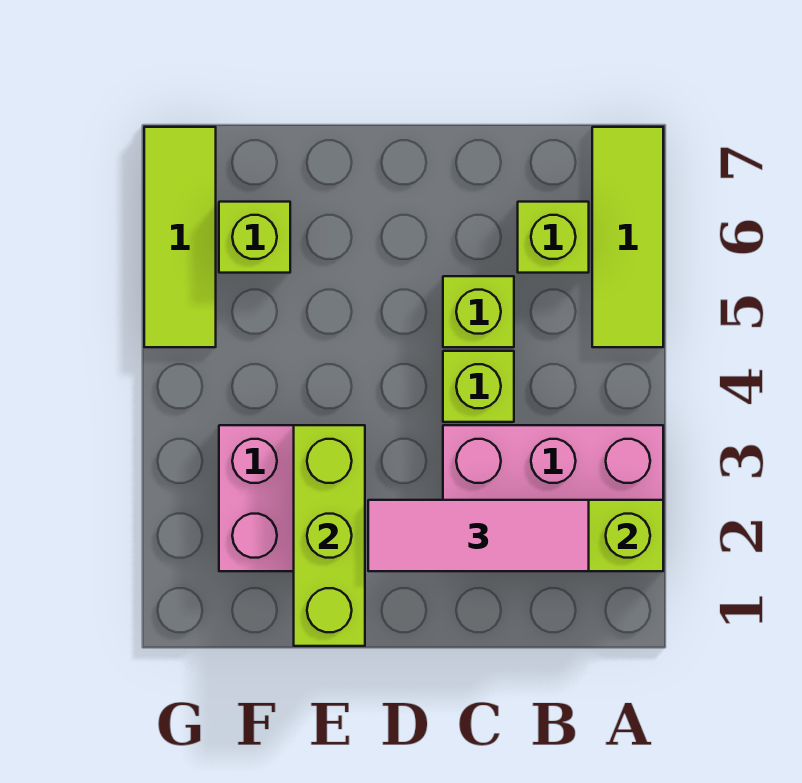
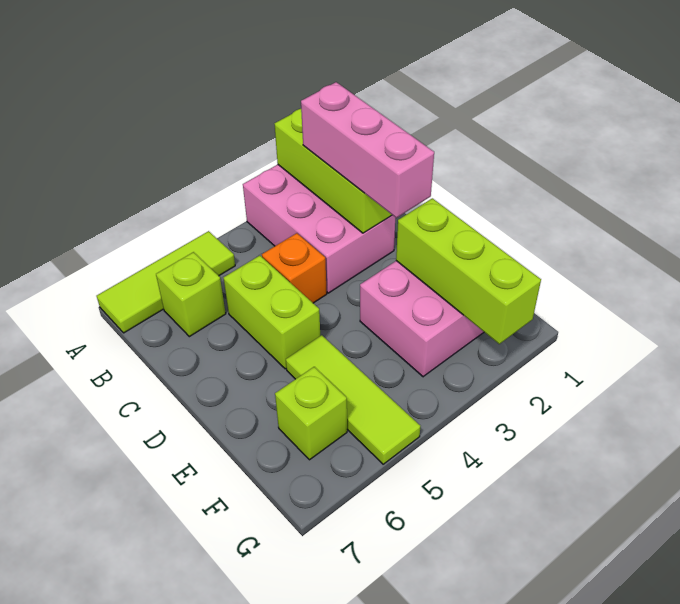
pink 1x3 tile [368,500,589,571] -> pink 1x3 brick [301,82,434,218]
lime 1x1 brick [443,351,514,422] -> orange 1x1 brick [262,233,327,303]
lime 1x1 brick [443,276,514,347] -> lime 1x2 brick [224,256,320,369]
lime 1x3 brick [294,425,365,646] -> lime 1x3 brick turned to [396,198,541,344]
lime 1x3 tile [144,127,216,347] -> lime 1x3 tile turned to [286,335,420,464]

